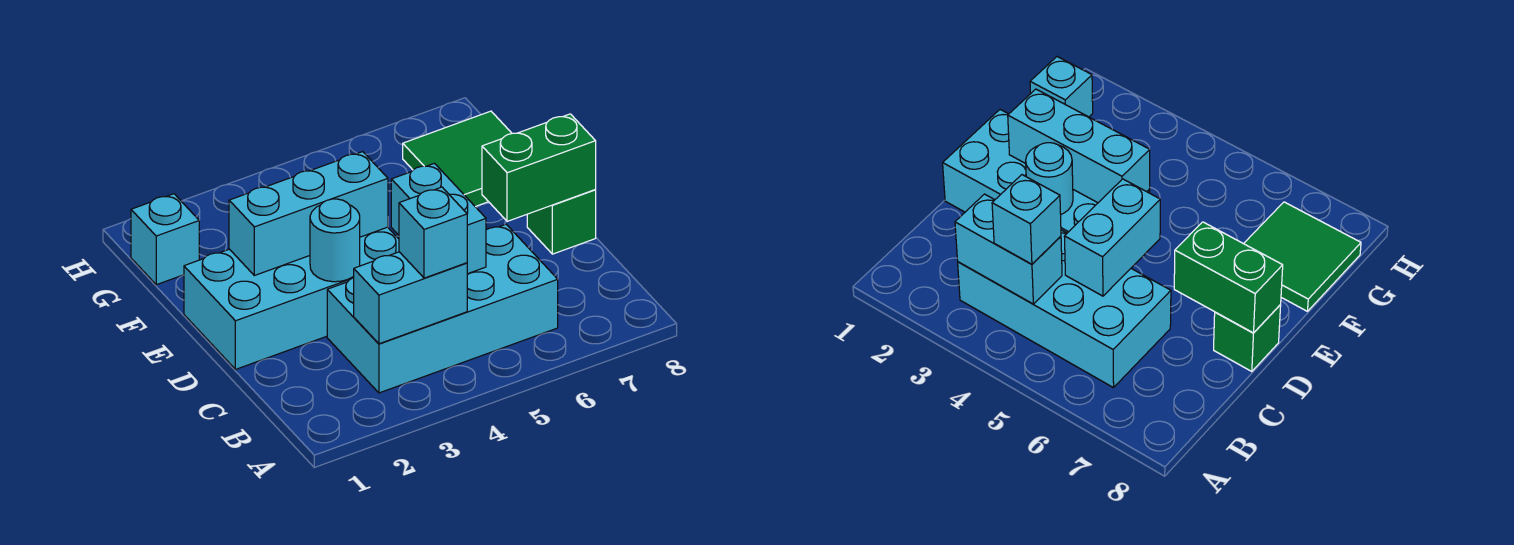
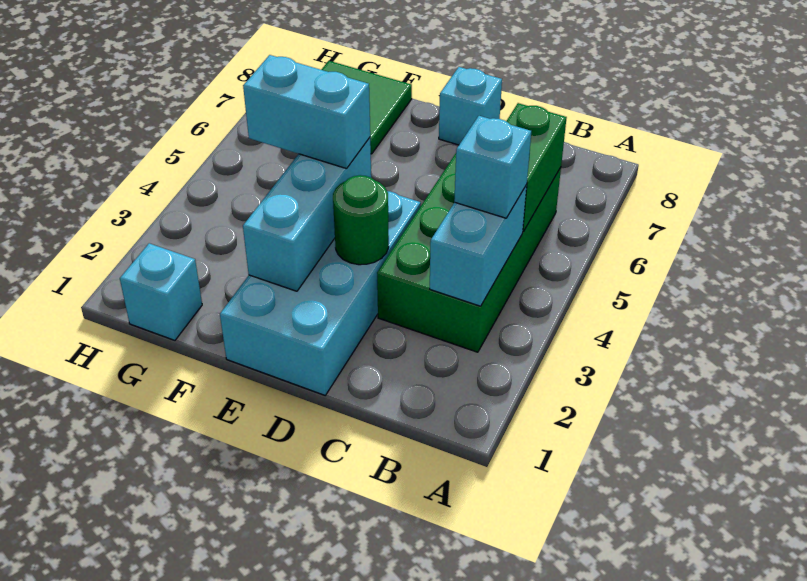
cyan 2x4 brick [327,224,558,393] -> green 2x4 brick [377,154,561,352]
cyan 1x2 brick [391,163,486,274] -> cyan 1x2 brick moved to [243,55,370,169]
cyan 1x1 round brick [310,199,360,282] -> green 1x1 round brick [333,175,389,265]
green 1x2 brick [482,114,596,221] -> green 1x2 brick moved to [506,103,567,232]
green 1x1 brick [527,190,596,254] -> cyan 1x1 brick [439,67,502,145]

